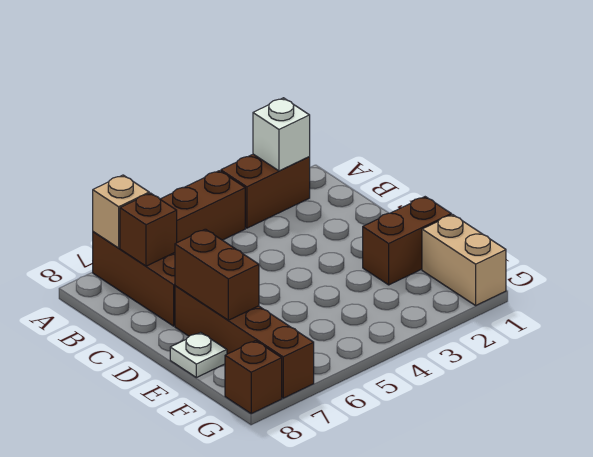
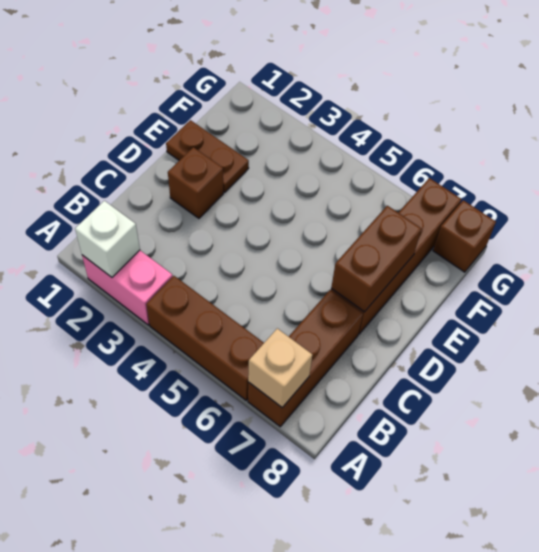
brown 1x2 brick [221,154,310,228] -> pink 1x2 brick [82,250,173,325]
brown 1x1 brick [120,193,177,266] -> brown 1x1 brick moved to [168,147,223,218]
brown 1x2 brick [363,197,451,285] -> brown 1x2 plate [166,120,249,192]
white 1x1 plate [170,332,227,378] -> none
tan 1x2 brick [422,215,506,305] -> none

